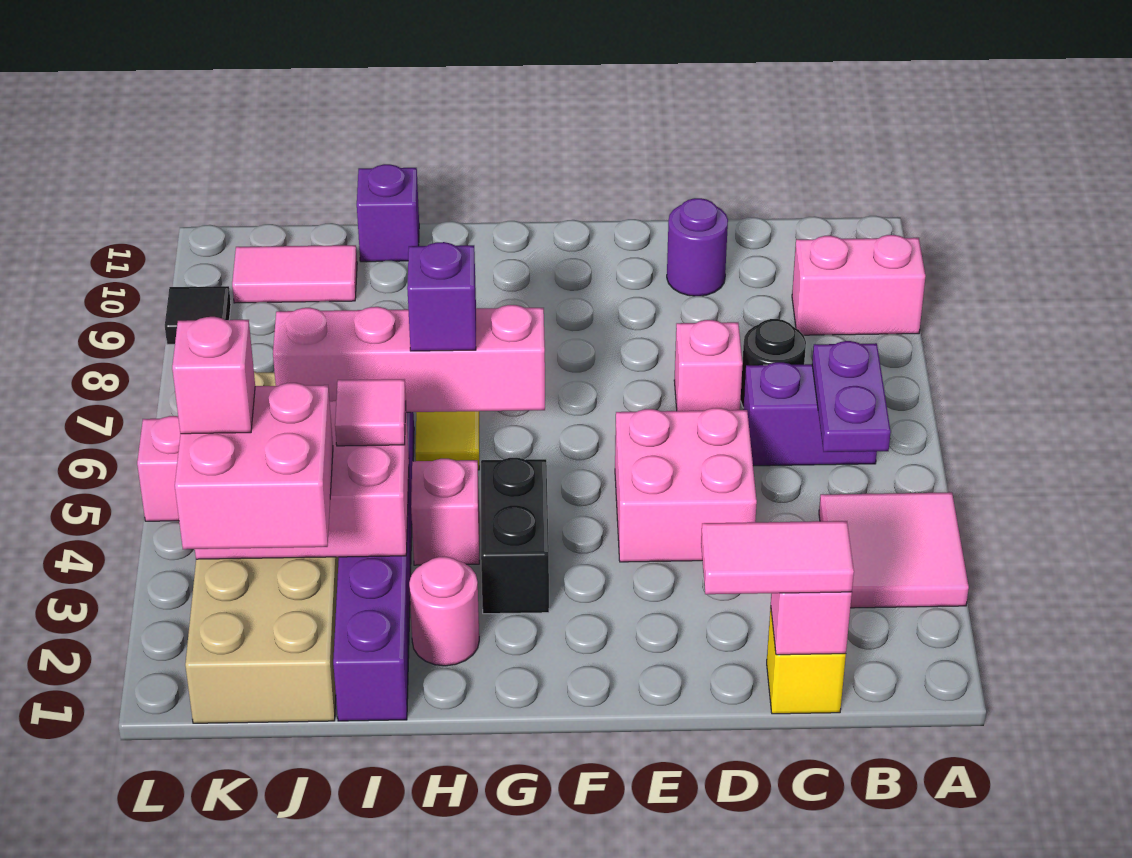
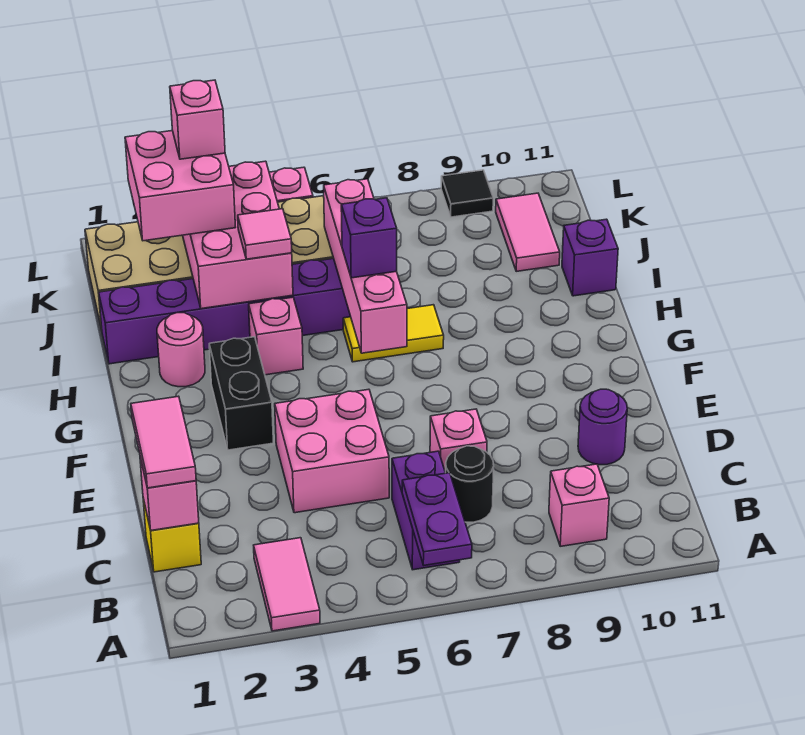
pink 2x2 tile [819,492,969,608] -> pink 1x2 tile [254,538,320,631]
pink 1x2 brick [792,235,926,335] -> pink 1x1 brick [549,464,609,546]
purple 1x2 plate [812,341,891,452] -> purple 1x2 plate turned to [402,473,472,565]
black 1x2 brick [481,458,549,614] -> black 1x2 brick turned to [209,337,273,450]

